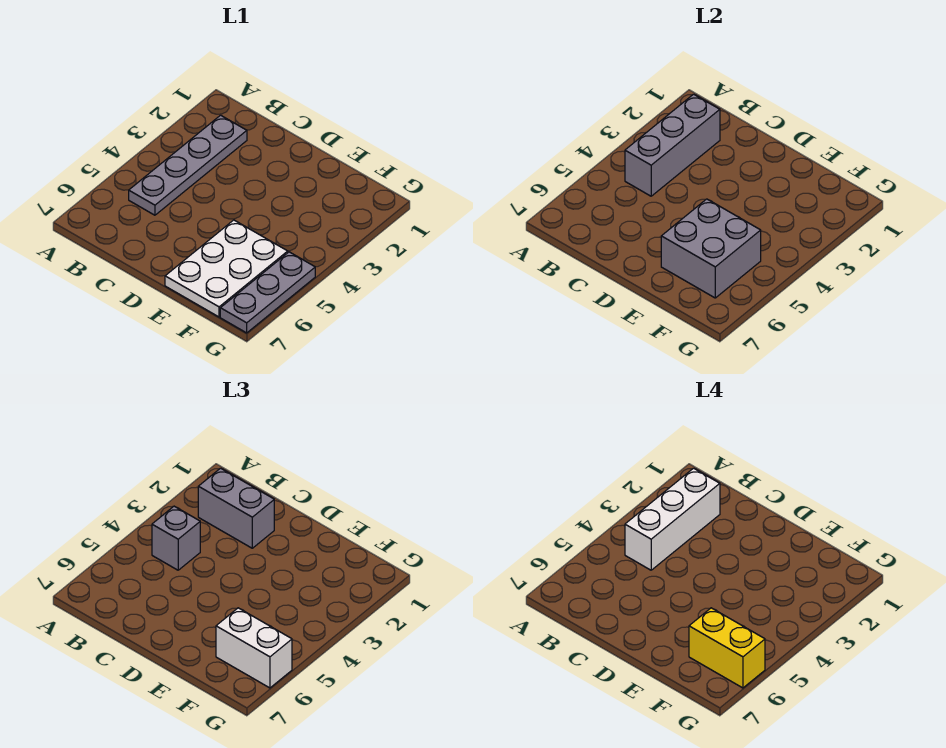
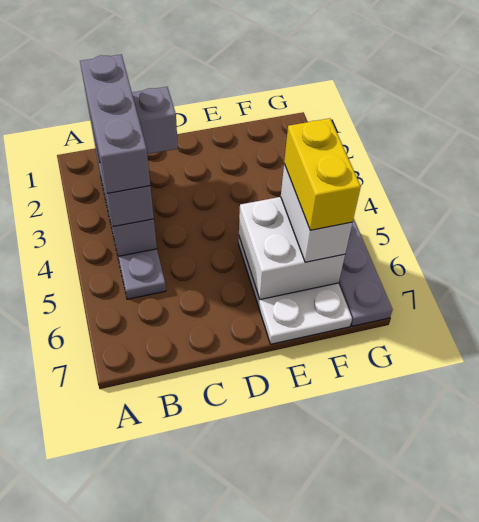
white 1x3 brick [625,468,720,570] -> grey 1x3 brick [80,54,150,193]
grey 2x2 brick [661,199,761,298] -> white 2x2 brick [239,197,345,299]
white 1x2 brick [216,608,292,688] -> white 1x2 brick turned to [281,164,352,262]
yellow 1x2 brick [689,608,765,688] -> yellow 1x2 brick turned to [284,118,361,230]

